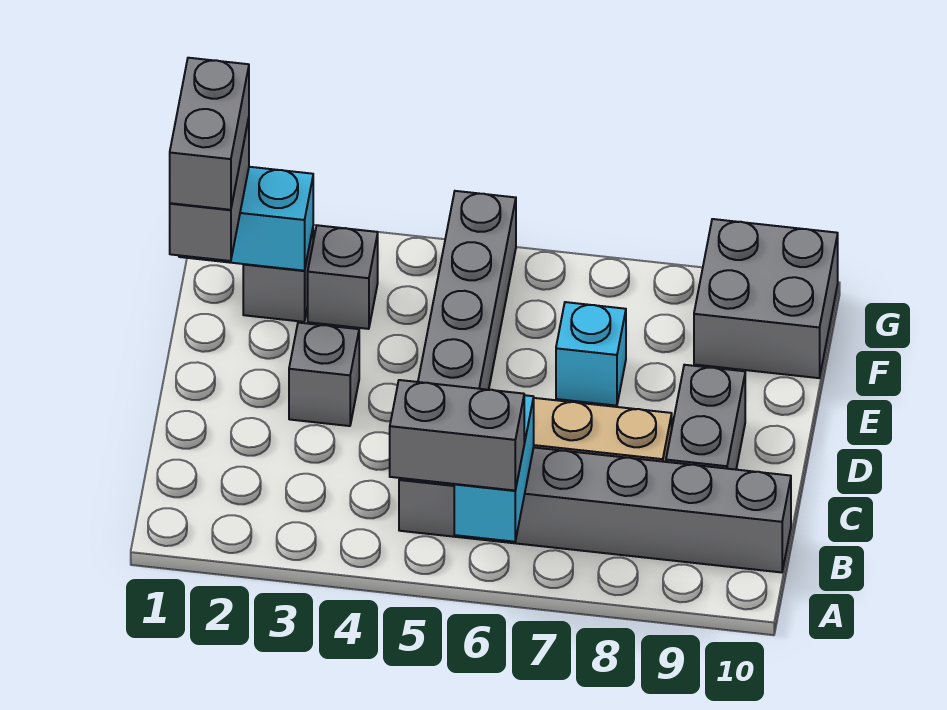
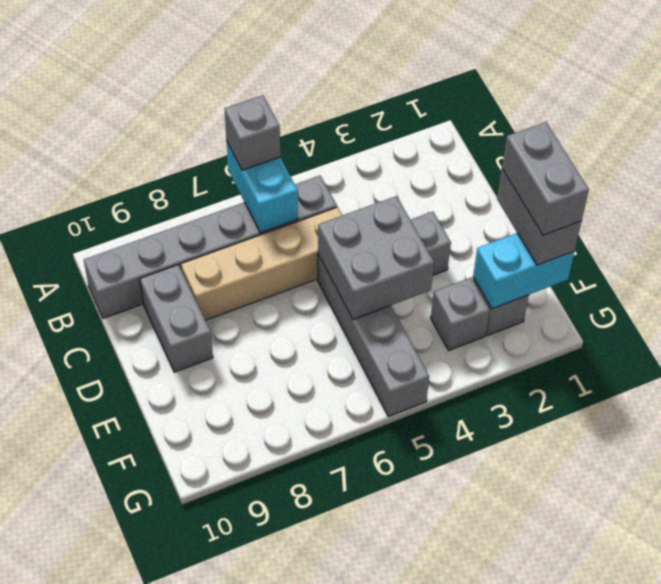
grey 1x2 brick [390,380,524,490] -> grey 1x1 brick [224,95,280,170]
cyan 1x1 brick [556,302,626,406] -> none
grey 2x2 brick [694,219,838,378] -> grey 2x2 brick moved to [318,196,434,319]

